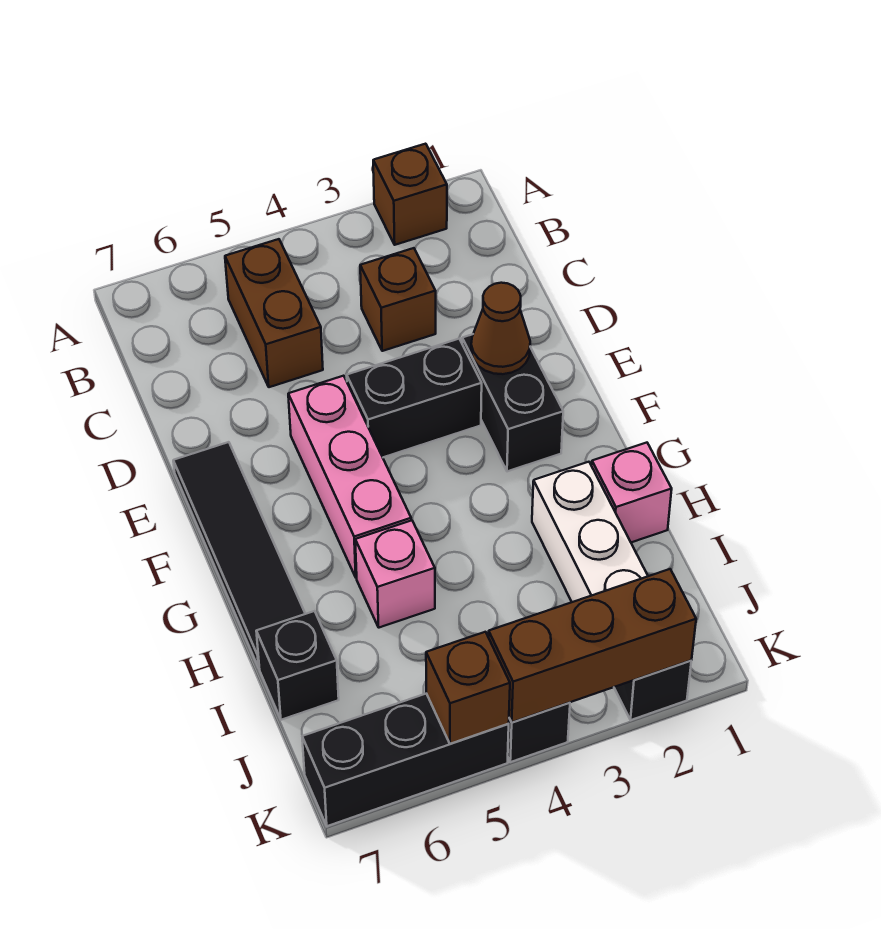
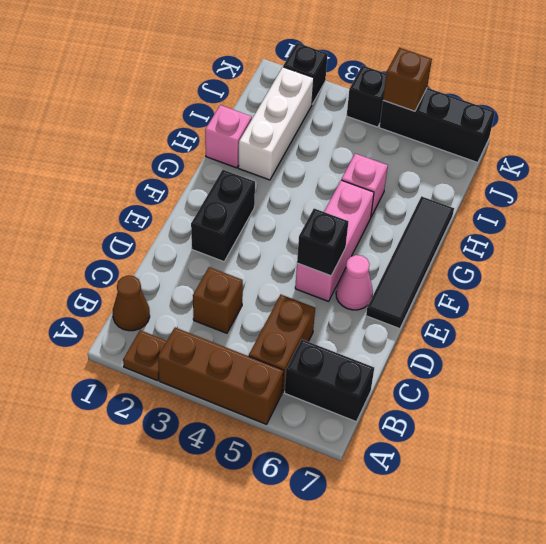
brown 1x1 brick [373,144,447,245] -> brown 1x1 plate [123,330,167,381]
brown 1x1 cone [471,283,530,374] -> brown 1x1 cone moved to [113,275,150,331]
black 1x2 brick [347,339,482,457] -> black 1x2 brick moved to [285,339,374,422]
none -> pink 1x1 cone [336,255,373,310]
black 1x1 brick [256,611,339,720] -> black 1x1 brick moved to [297,209,348,276]
brown 1x3 brick [489,569,696,722] -> brown 1x3 brick moved to [158,328,284,424]

